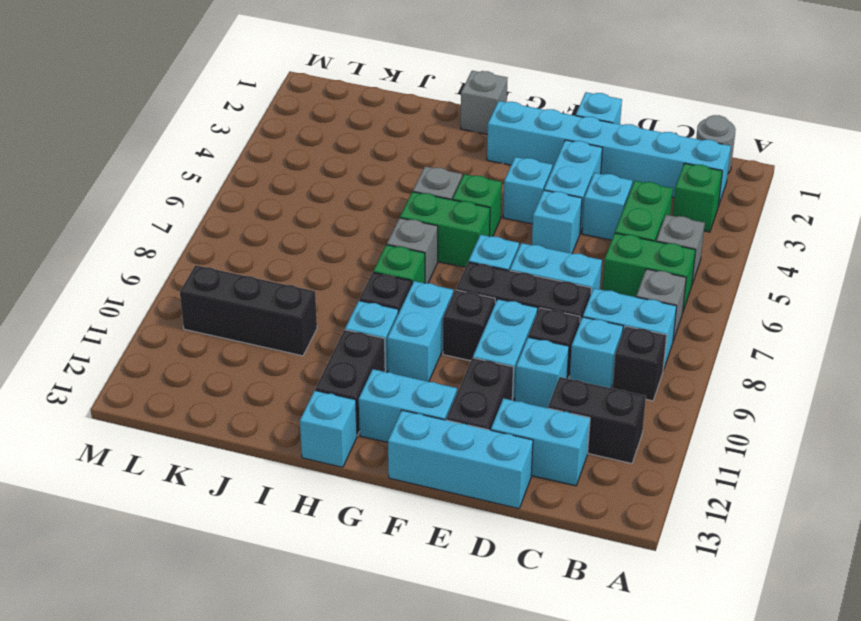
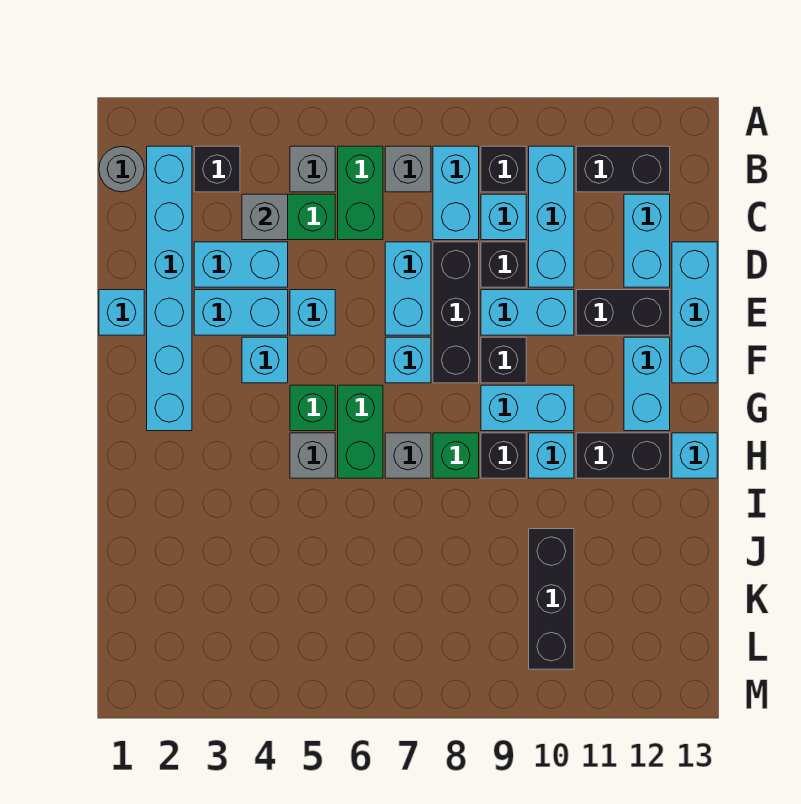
green 1x1 brick [673,163,722,232] -> black 1x1 brick [194,146,240,192]
black 1x2 brick [548,377,646,463] -> black 1x2 brick turned to [576,146,670,192]
cyan 1x1 brick [582,173,632,240] -> cyan 1x2 brick [194,242,288,287]
cyan 1x1 brick [515,337,569,408] -> cyan 1x3 brick [529,146,574,287]
grey 1x1 brick [461,71,508,134] -> grey 1x1 brick moved to [242,194,288,240]

